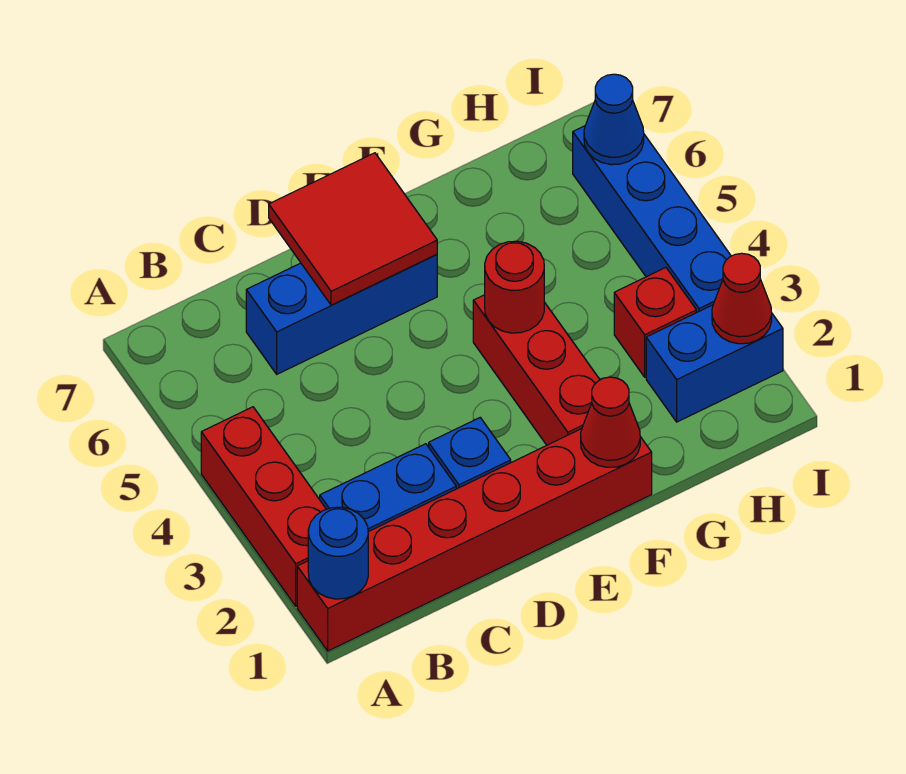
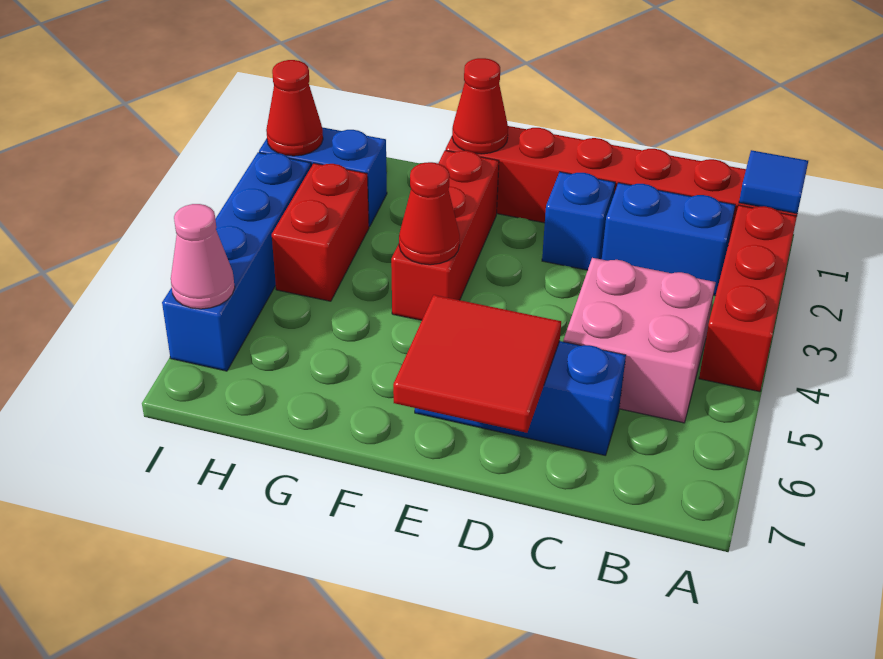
blue 1x1 round brick [308,507,368,599] -> blue 1x1 tile [739,150,808,214]
none -> pink 2x2 brick [563,258,716,423]
red 1x1 round brick [485,241,544,333] -> red 1x1 cone [399,162,460,265]
red 1x1 brick [614,268,696,377] -> red 1x2 brick [272,163,369,301]
blue 1x1 cone [584,74,644,165] -> pink 1x1 cone [171,204,235,309]

